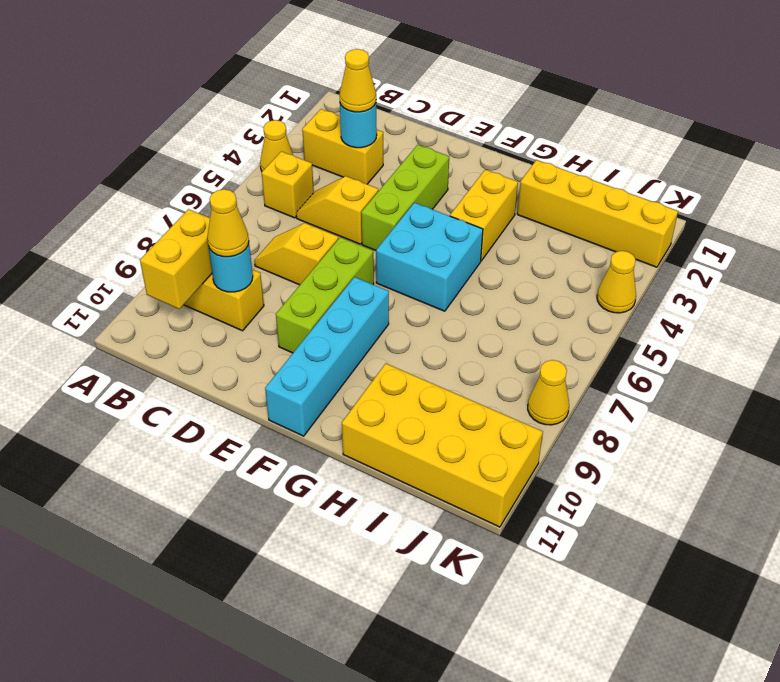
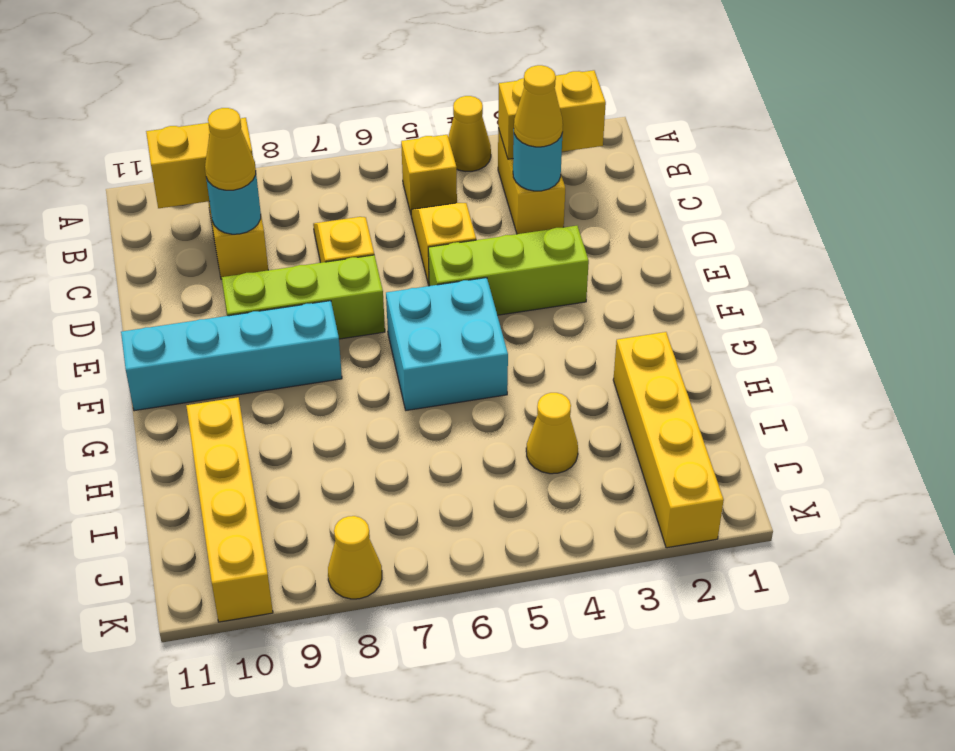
yellow 1x2 brick [450,170,518,261] -> yellow 1x2 brick moved to [498,70,606,159]
yellow 2x4 brick [342,364,543,527] -> yellow 1x4 brick [186,397,273,622]
yellow 1x1 cone [597,251,636,313] -> yellow 1x1 cone moved to [526,393,578,474]

